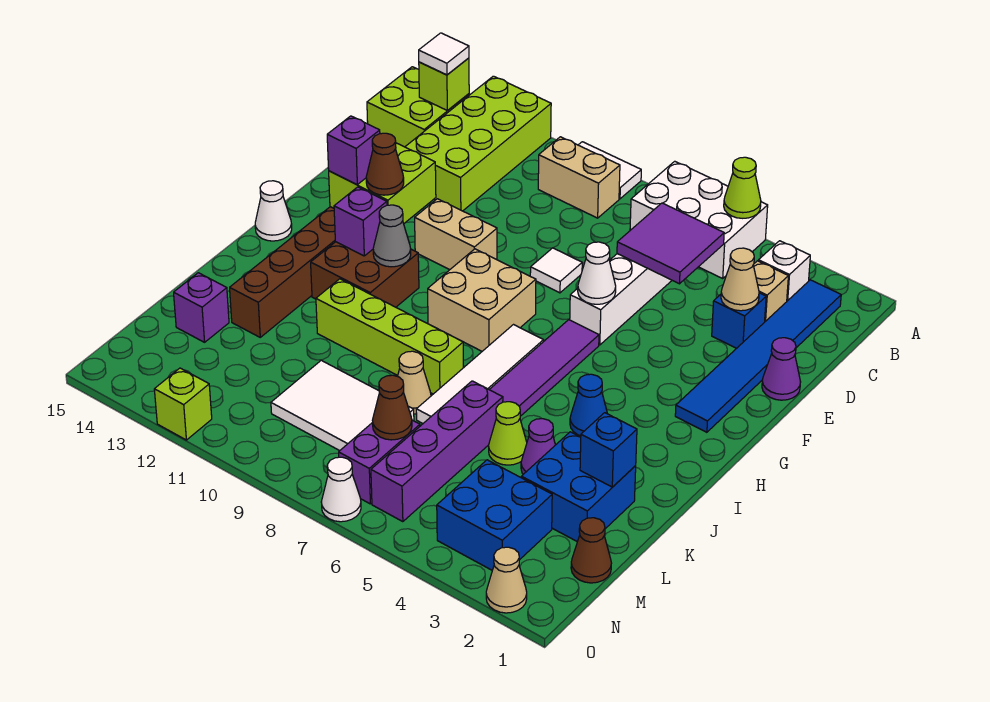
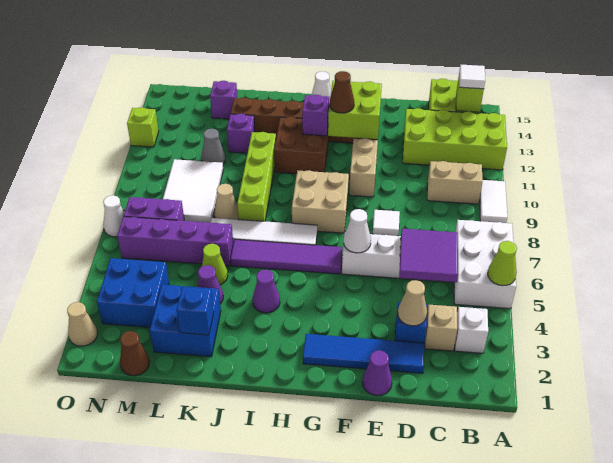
blue 1x6 tile [675,280,841,432] -> blue 1x4 tile [303,334,424,373]
tan 1x2 brick [538,137,620,218] -> tan 1x2 brick turned to [427,161,483,204]
purple 1x1 brick [327,116,380,185] -> purple 1x1 brick moved to [227,114,255,153]
grey 1x1 cone [373,205,411,267] -> grey 1x1 cone moved to [201,129,225,164]
blue 1x1 cone [570,374,607,436] -> purple 1x1 cone [253,270,280,313]
brown 1x1 cone [373,375,412,440] -> none

